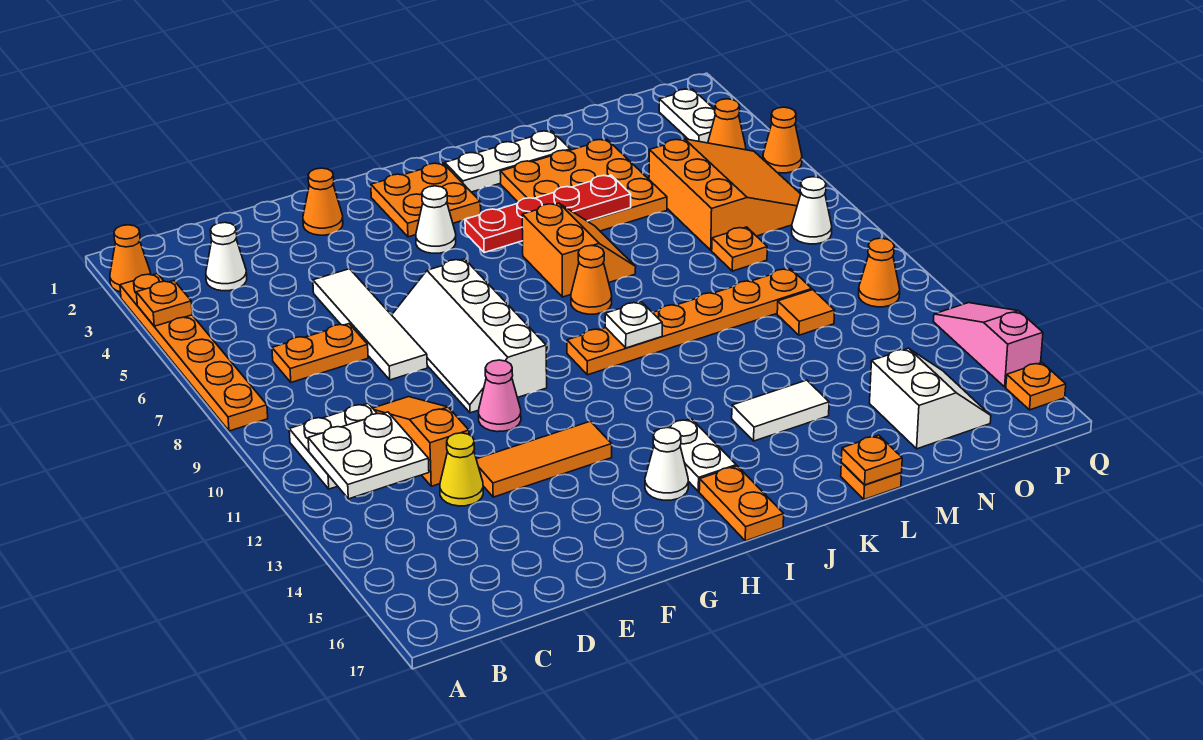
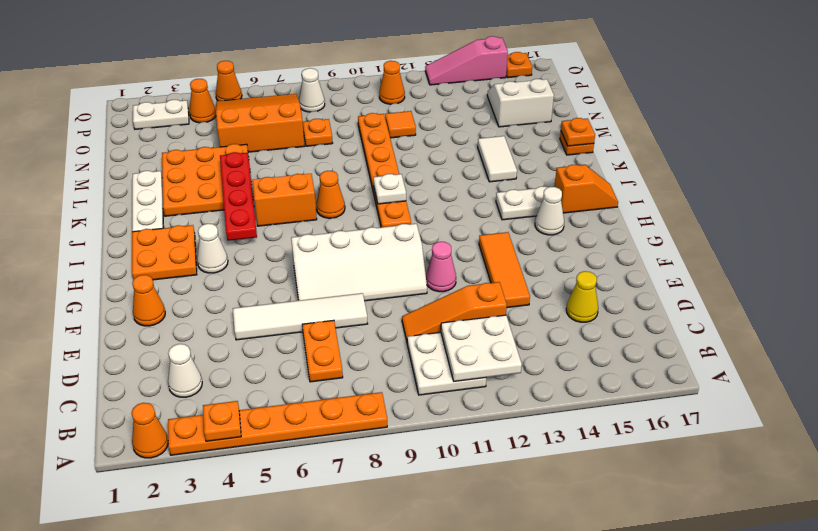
yellow 1x1 cone [440,433,483,506] -> yellow 1x1 cone moved to [566,271,598,322]
orange 1x2 plate [699,466,784,541] -> orange 1x2 slope [555,165,618,213]

